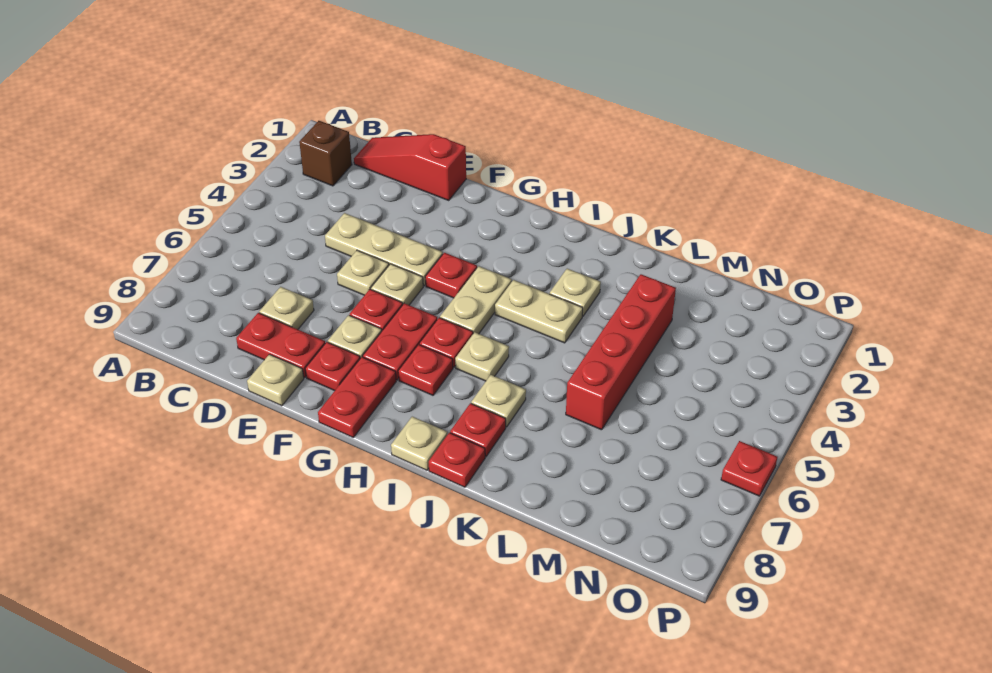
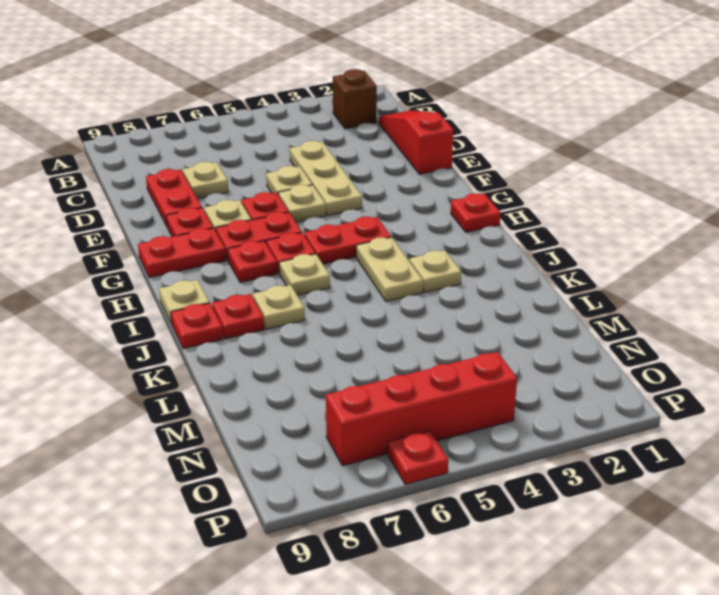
tan 1x1 plate [247,354,304,406] -> none
red 1x1 plate [425,253,477,298] -> red 1x1 plate moved to [451,193,501,232]
tan 1x2 plate [440,266,512,334] -> red 1x2 plate [304,217,391,264]
red 1x4 brick [566,274,676,430] -> red 1x4 brick moved to [326,352,517,466]

